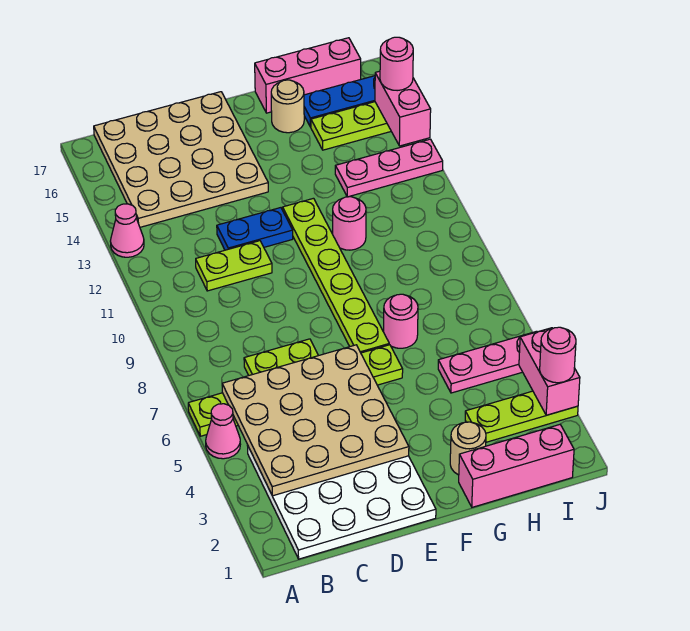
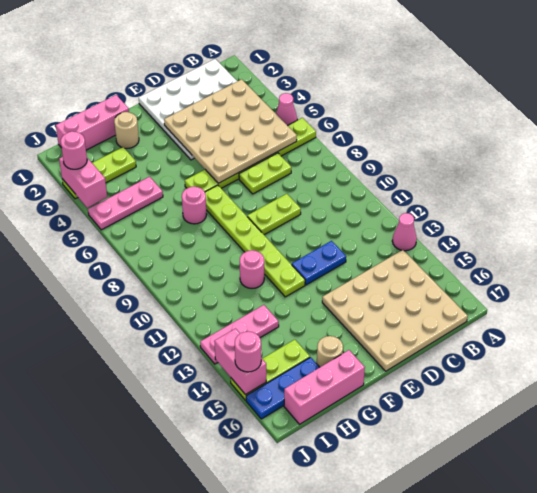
lime 1x2 plate [196,241,272,291] -> lime 1x2 plate moved to [247,194,301,235]

